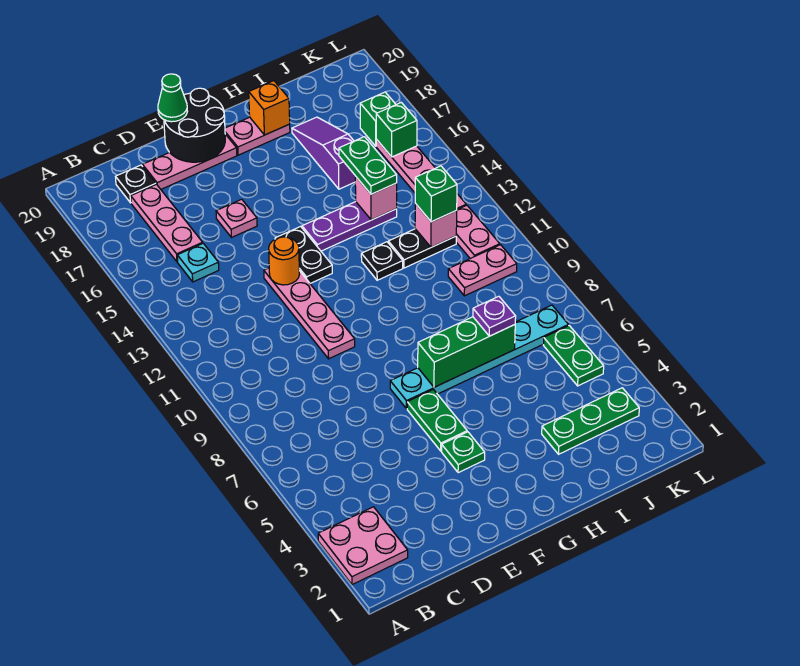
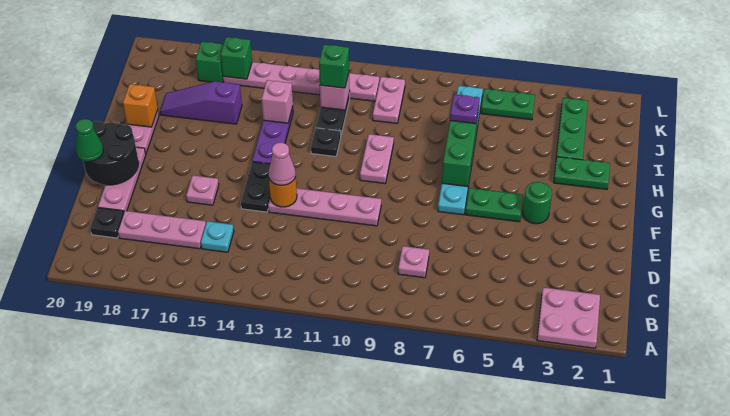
none -> pink 1x1 plate [398,246,429,278]
none -> pink 1x1 cone [269,143,296,185]
green 1x1 plate [442,432,485,473] -> green 1x1 round brick [522,182,552,224]
black 1x2 plate [275,227,332,283] -> black 1x2 plate turned to [241,161,270,212]
none -> pink 1x2 plate [360,134,394,183]
green 1x2 plate [339,137,397,194] -> green 1x2 plate moved to [554,157,610,189]

